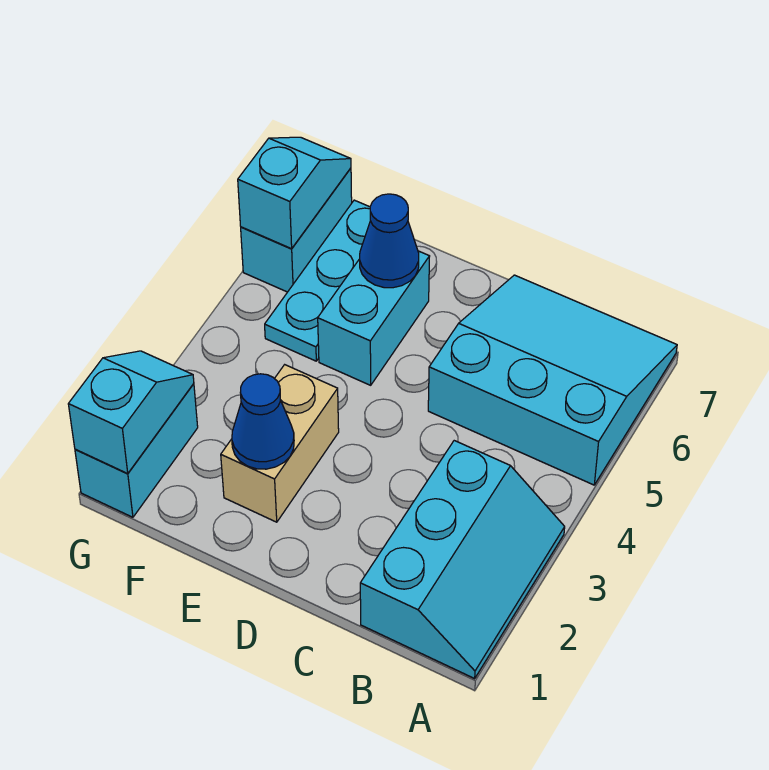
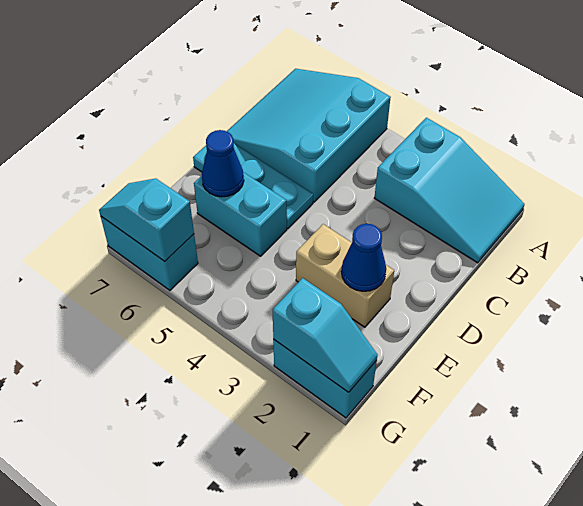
cyan 2x3 slope [360,441,565,679] -> cyan 2x3 slope turned to [374,118,524,263]
cyan 1x3 plate [265,200,370,361] -> cyan 1x3 plate moved to [193,143,313,229]
cyan 1x2 slope [68,351,194,473] -> cyan 1x2 slope turned to [273,278,378,392]

